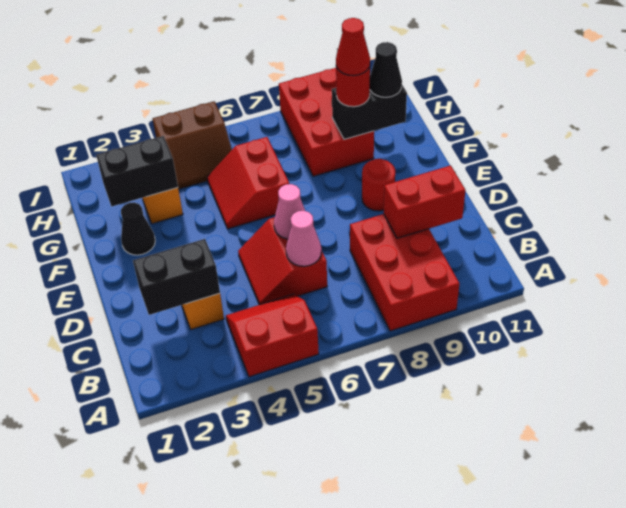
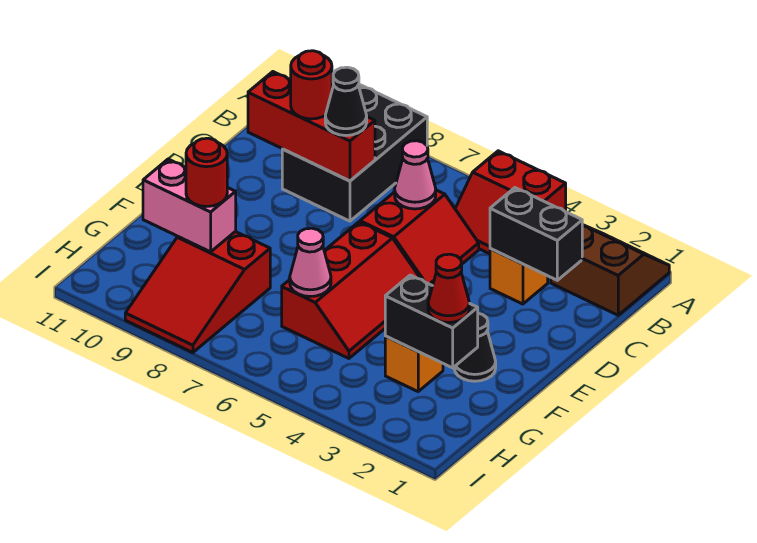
red 2x3 brick [350,214,459,331] -> black 2x3 brick [282,85,427,221]
red 1x2 brick [384,165,465,238] -> red 1x3 brick [248,72,375,181]
pink 1x1 cone [274,184,305,239] -> pink 1x1 cone moved to [290,228,331,297]
red 1x1 round brick [362,159,395,211] -> red 1x1 round brick moved to [291,51,332,119]
red 2x2 slope [207,137,289,229] -> red 2x3 slope [282,222,421,358]
red 2x3 brick [279,68,374,176] -> red 2x3 slope [125,232,270,353]
black 1x2 brick [332,85,407,139] -> pink 1x2 brick [143,159,236,252]
red 1x1 cone [336,18,370,76] -> red 1x1 cone moved to [428,254,469,323]
black 1x1 cone [370,42,402,97] -> black 1x1 cone moved to [325,67,367,136]
brown 2x2 slope [153,101,232,189] -> brown 2x2 slope moved to [551,225,669,315]

